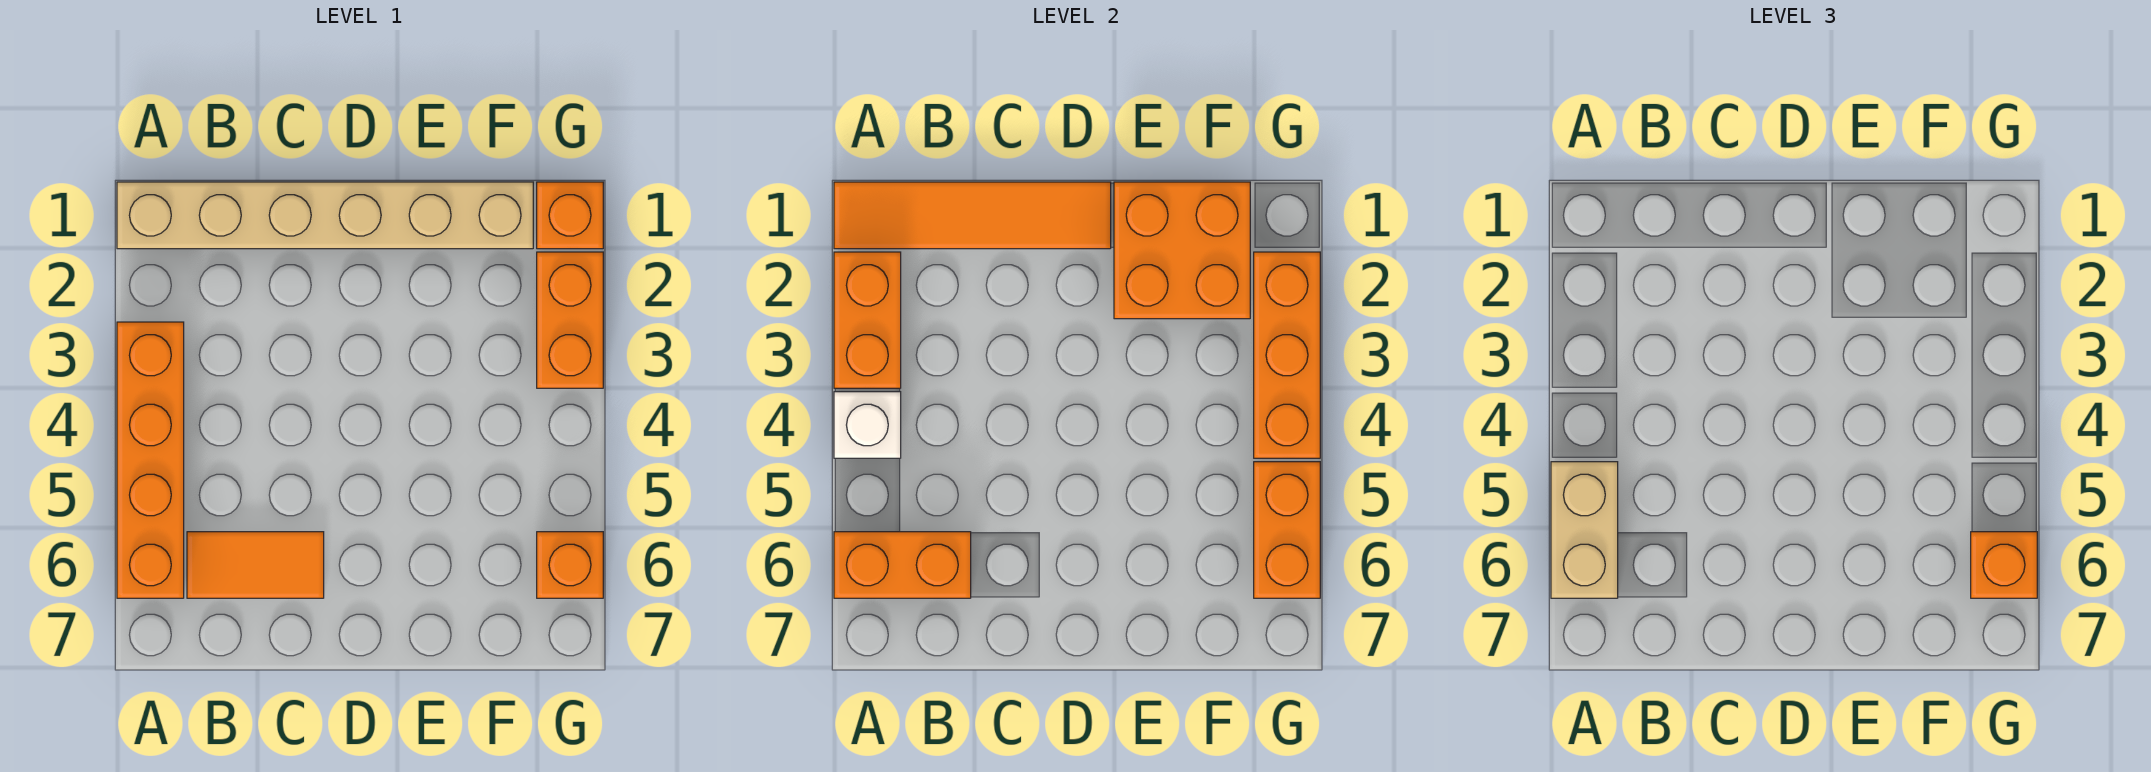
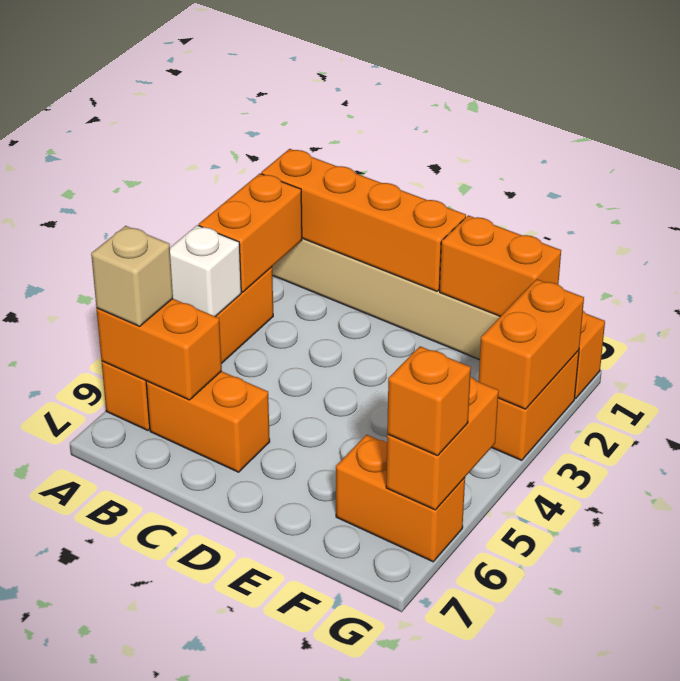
orange 1x4 tile [834,182,1111,249] -> orange 1x4 brick [261,149,466,291]
tan 1x2 brick [1551,462,1618,598] -> tan 1x1 brick [91,226,173,326]
orange 1x2 tile [187,532,324,598] -> orange 1x2 brick [146,371,270,472]
orange 2x2 brick [1114,182,1250,319] -> orange 1x2 brick [440,215,561,317]
orange 1x3 brick [1254,252,1320,458] -> orange 1x2 brick [479,279,584,409]
orange 1x1 brick [537,532,603,598] -> orange 1x2 brick [336,435,465,562]

